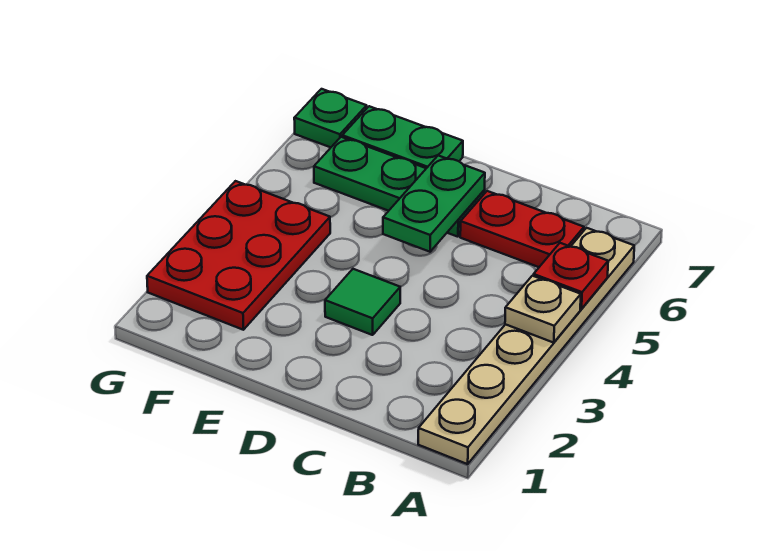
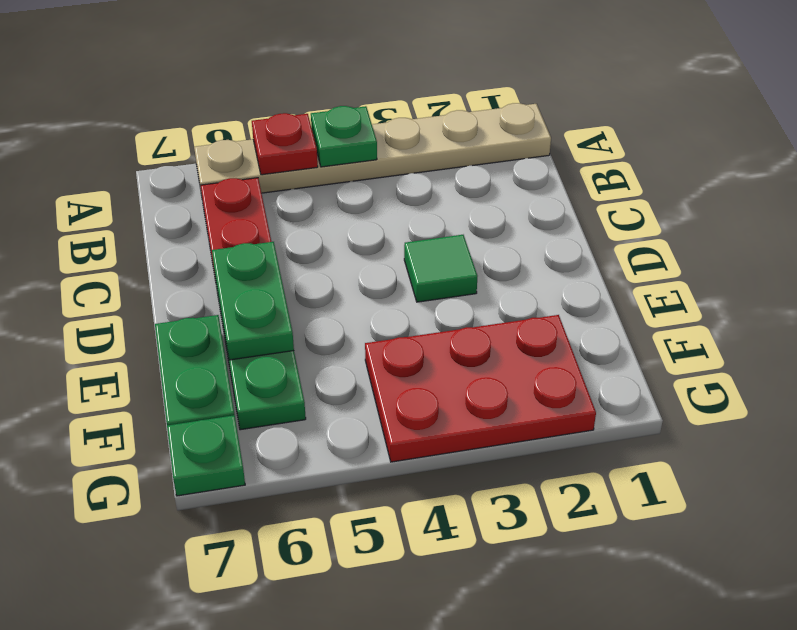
tan 1x1 plate [505,276,581,343] -> green 1x1 plate [311,106,377,167]
green 1x2 plate [383,156,485,252] -> green 1x2 plate turned to [212,242,294,360]

